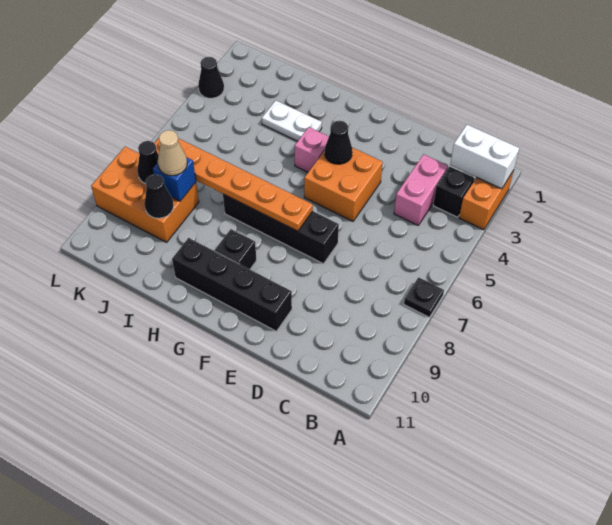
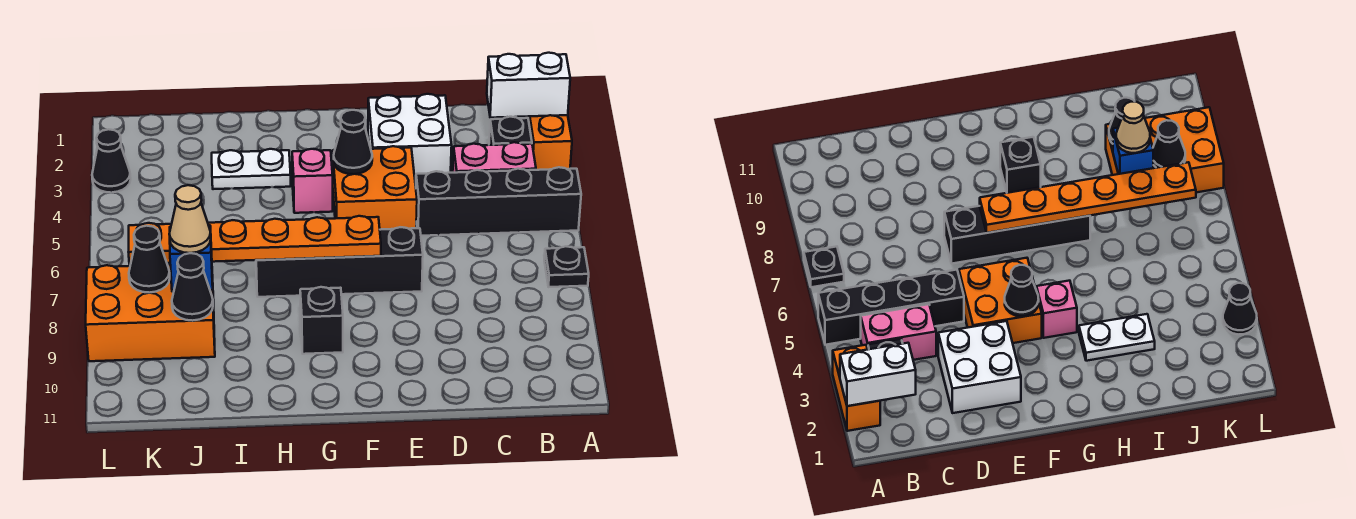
pink 1x2 brick [394,154,448,225] -> pink 1x2 brick turned to [453,142,536,173]
none -> white 2x2 brick [368,94,452,183]
black 1x4 brick [172,238,292,331] -> black 1x4 brick moved to [416,167,581,236]

